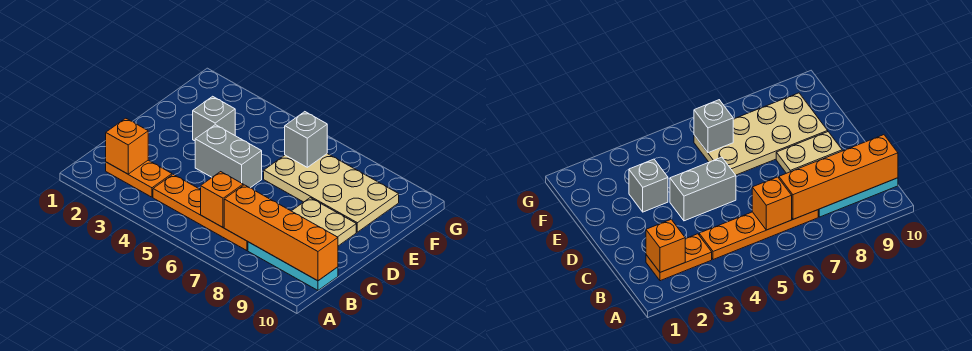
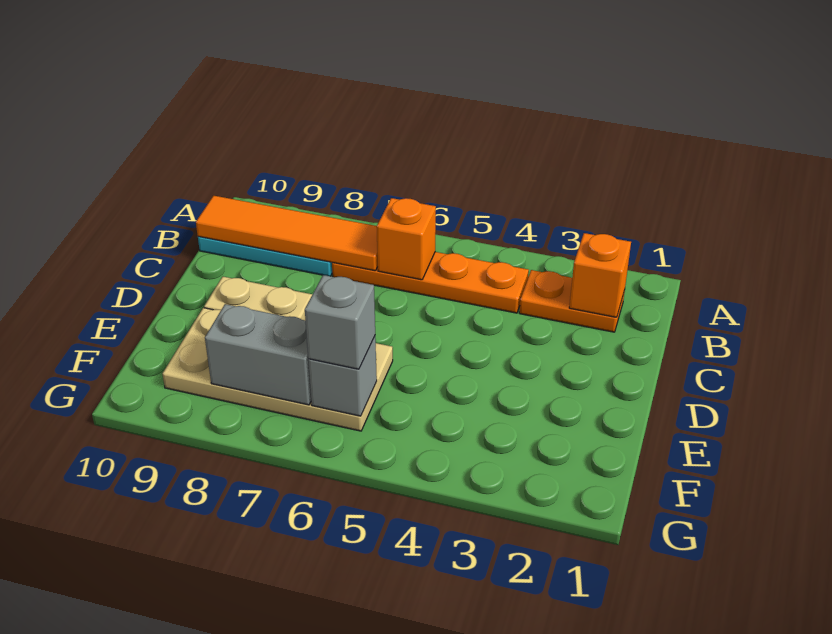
orange 1x4 brick [224,185,338,281] -> orange 1x4 tile [196,196,378,271]
grey 1x2 brick [195,125,262,188] -> grey 1x2 brick moved to [205,304,311,405]
grey 1x1 brick [193,96,235,141] -> grey 1x1 brick moved to [305,275,375,369]

